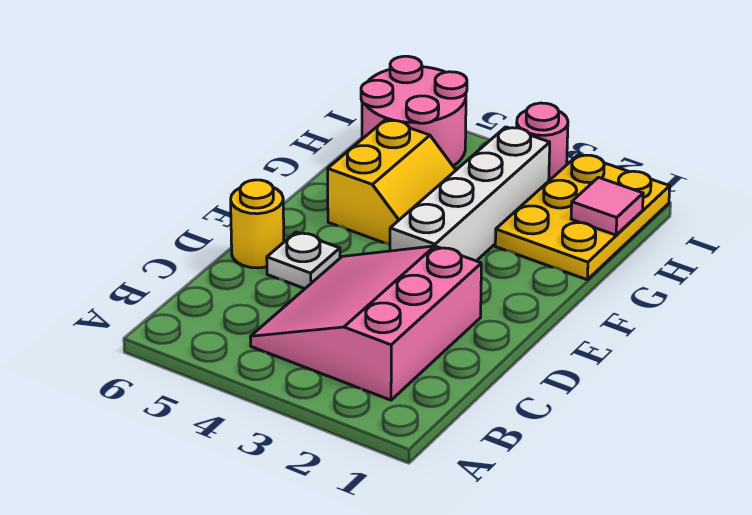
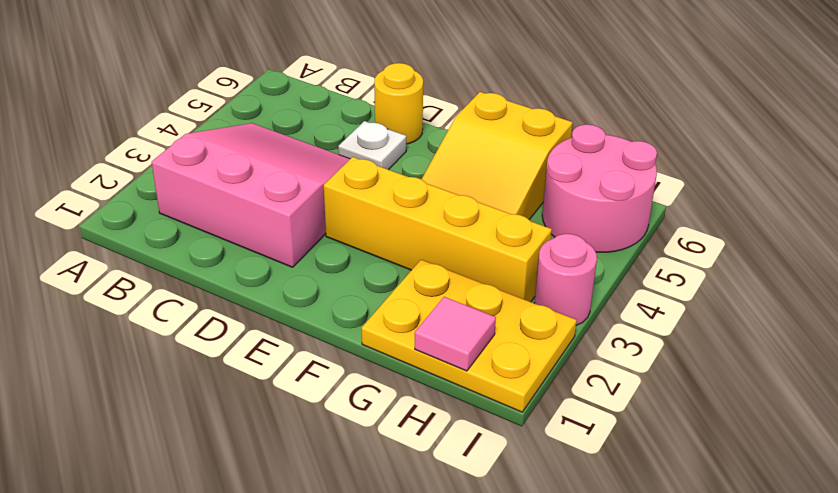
white 1x4 brick [390,127,550,261] -> yellow 1x4 brick [324,157,552,302]
yellow 2x2 slope [328,120,456,244] -> yellow 2x3 slope [422,92,573,219]

